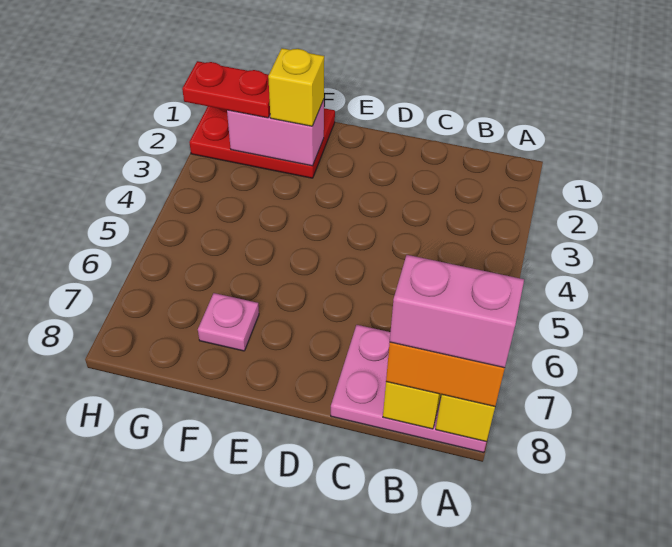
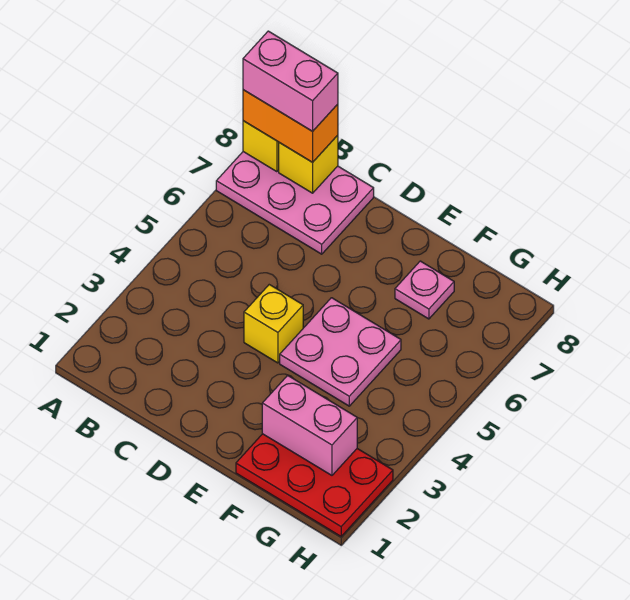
none -> pink 2x2 plate [280,298,401,406]
yellow 1x1 brick [268,48,324,126] -> yellow 1x1 brick moved to [244,285,303,363]
red 1x2 plate [182,61,270,118] -> none

